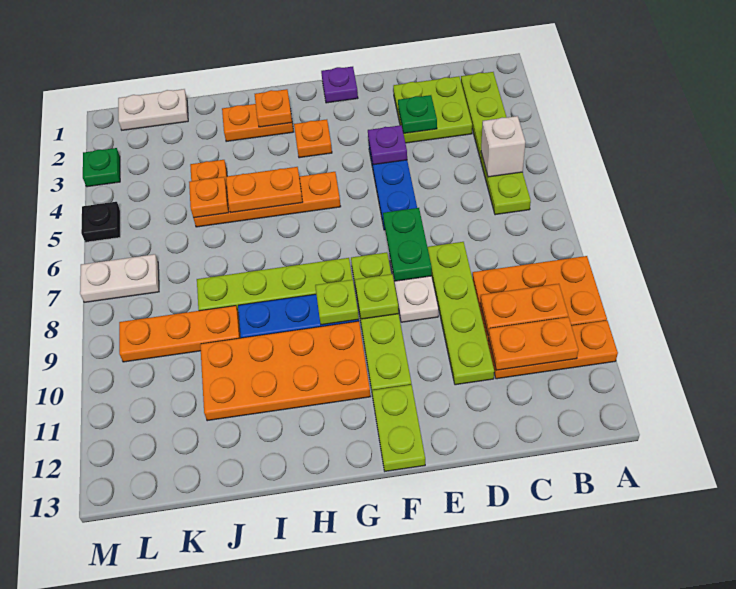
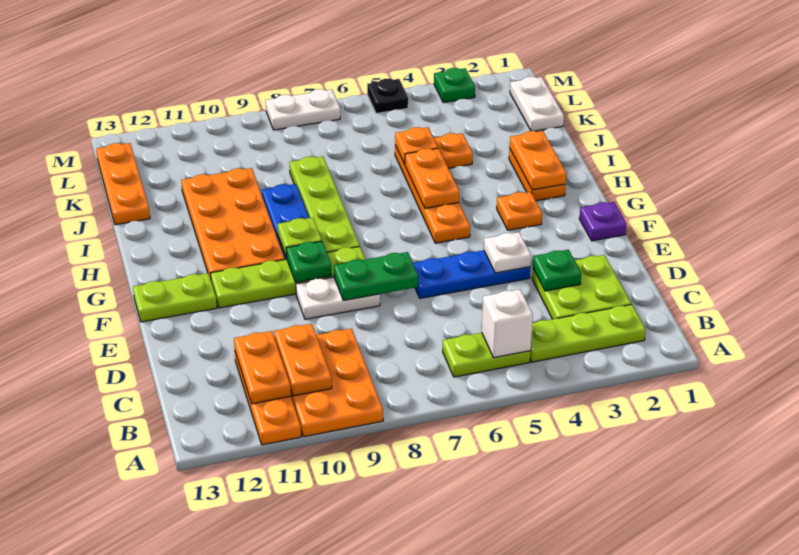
lime 1x4 plate [428,242,494,385] -> none
purple 1x1 plate [368,125,407,165] -> white 1x1 plate [484,232,531,273]
lime 1x1 plate [355,274,399,319] -> green 1x1 plate [286,241,332,282]
orange 1x1 plate [255,89,292,127] -> orange 1x2 plate [510,131,566,190]
orange 1x3 plate [119,306,240,362] -> orange 1x3 plate moved to [96,143,150,225]
white 1x2 plate [80,254,159,302] -> white 1x2 plate turned to [266,89,340,130]

